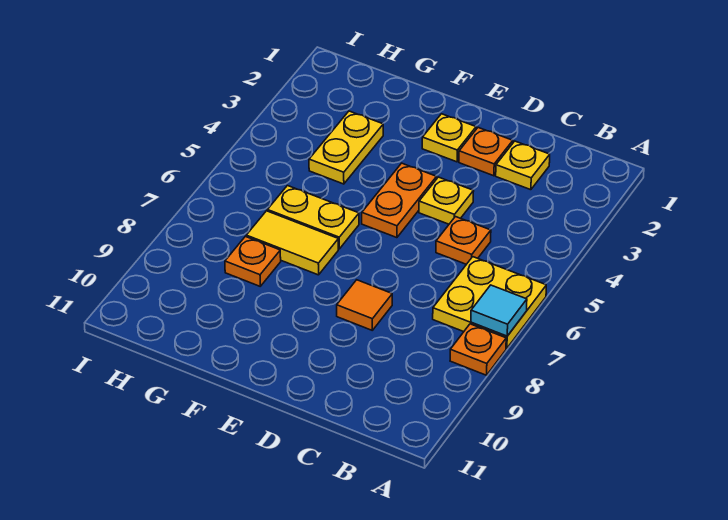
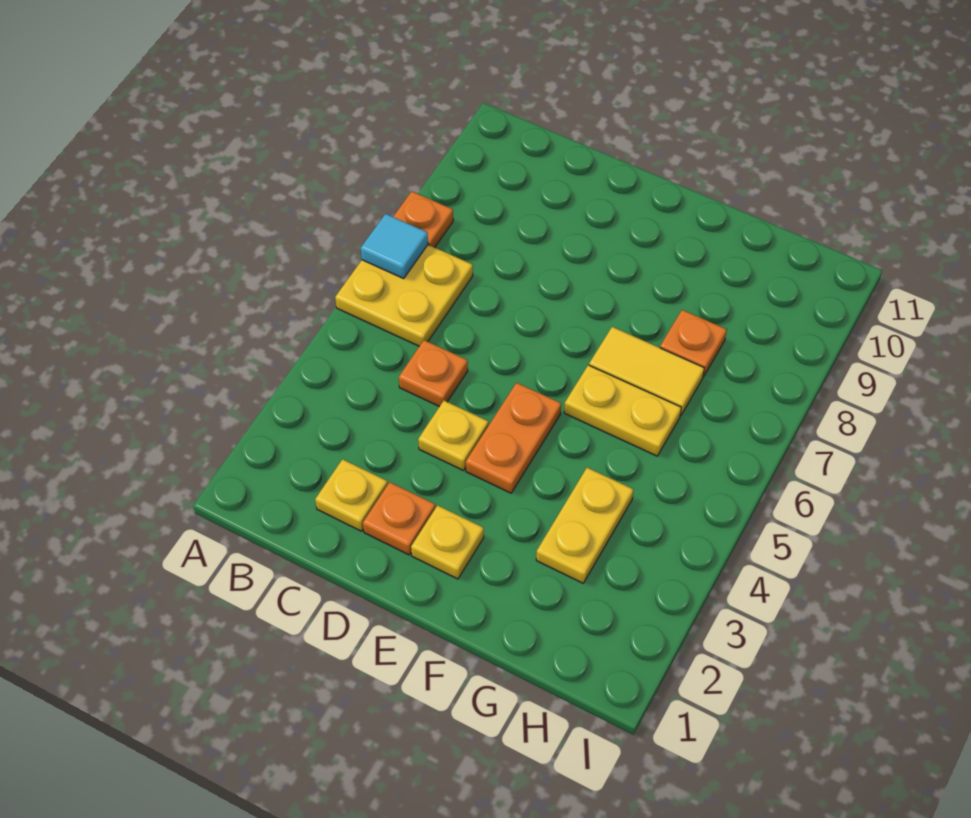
orange 1x1 tile [337,280,392,330] -> none

